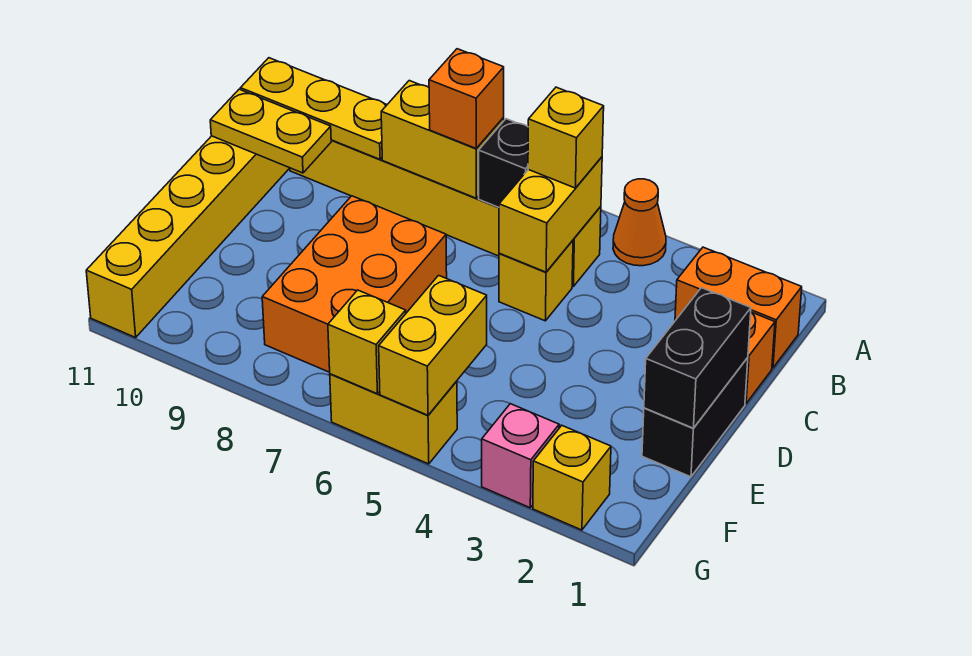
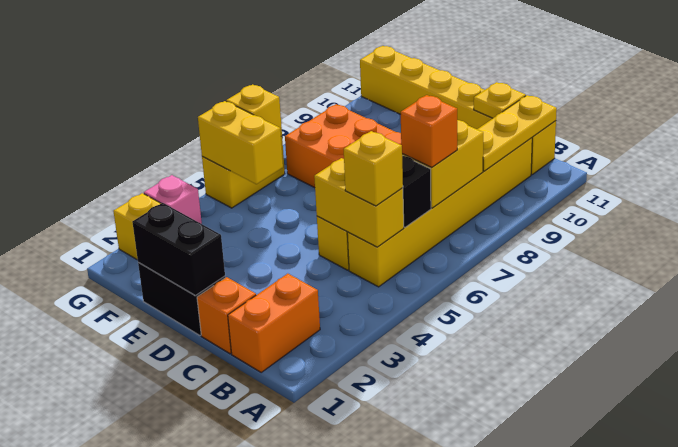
orange 1x1 cone [613,179,666,266] -> none
yellow 1x2 plate [210,89,331,173] -> yellow 1x1 plate [474,82,526,118]

